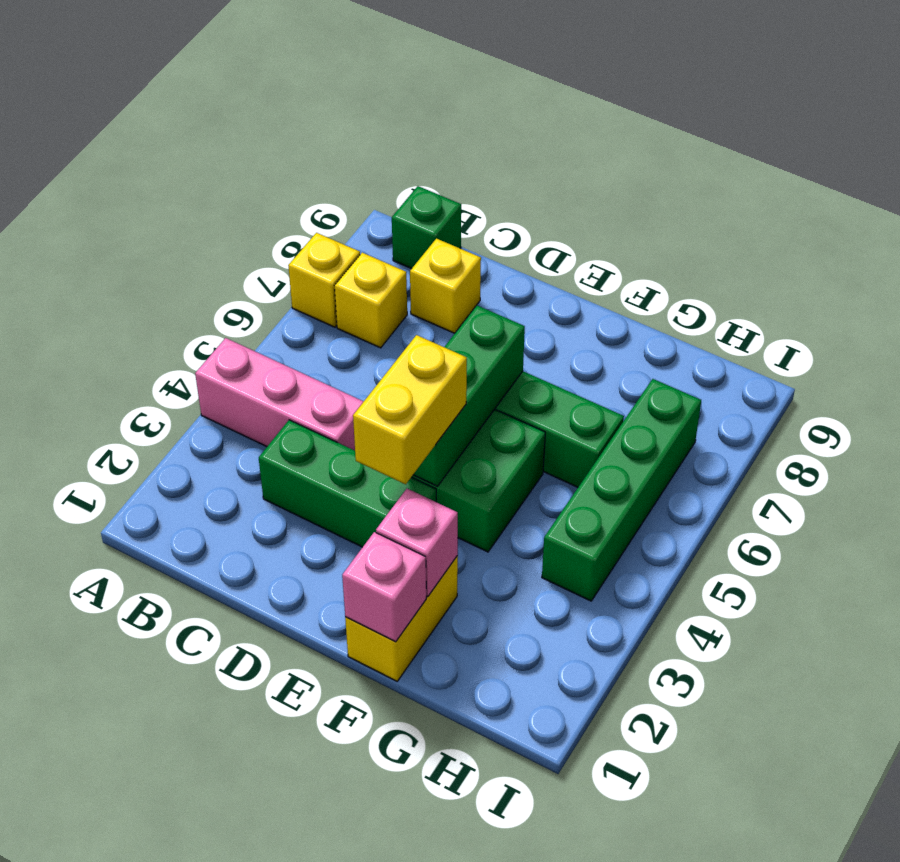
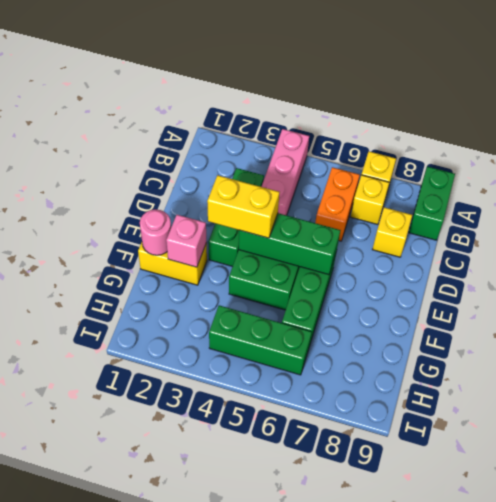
none -> orange 1x2 brick [315,167,360,241]
green 1x1 brick [392,186,461,269] -> green 1x2 brick [409,167,455,240]
pink 1x1 brick [342,532,426,642] -> pink 1x1 round brick [140,209,171,255]
green 1x4 brick [542,379,701,601] -> green 1x3 brick [209,305,312,375]

